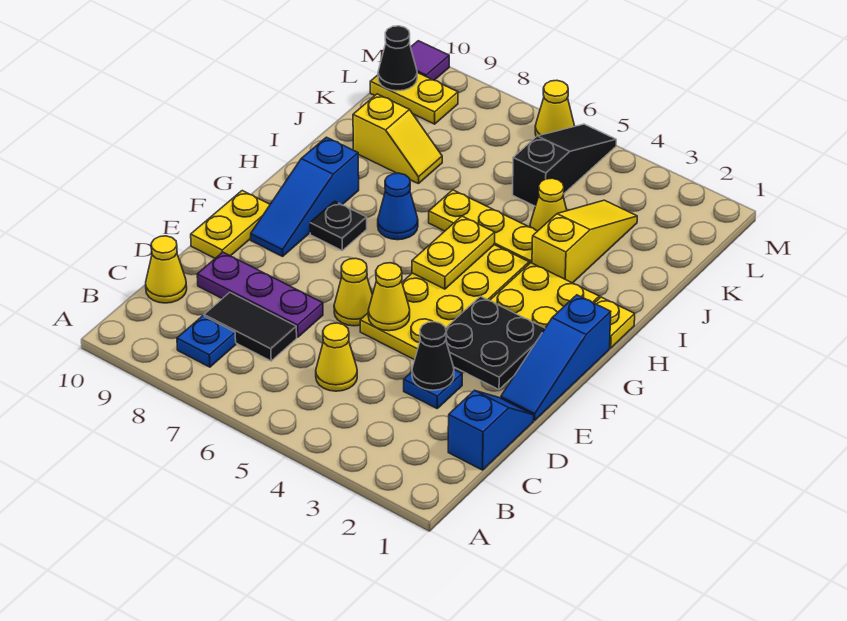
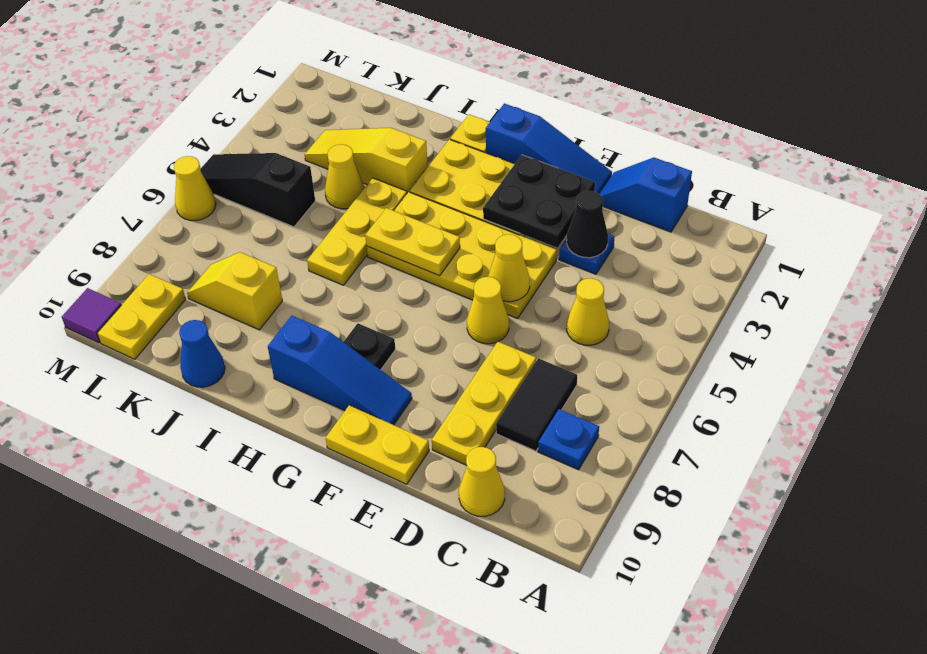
purple 1x3 plate [197,252,323,337] -> yellow 1x3 plate [432,342,536,465]
blue 1x1 cone [378,173,418,240] -> blue 1x1 cone moved to [179,320,225,387]
yellow 1x2 slope [353,94,442,184] -> yellow 1x2 slope turned to [187,252,282,330]
black 1x1 cone [378,26,417,91] -> none

